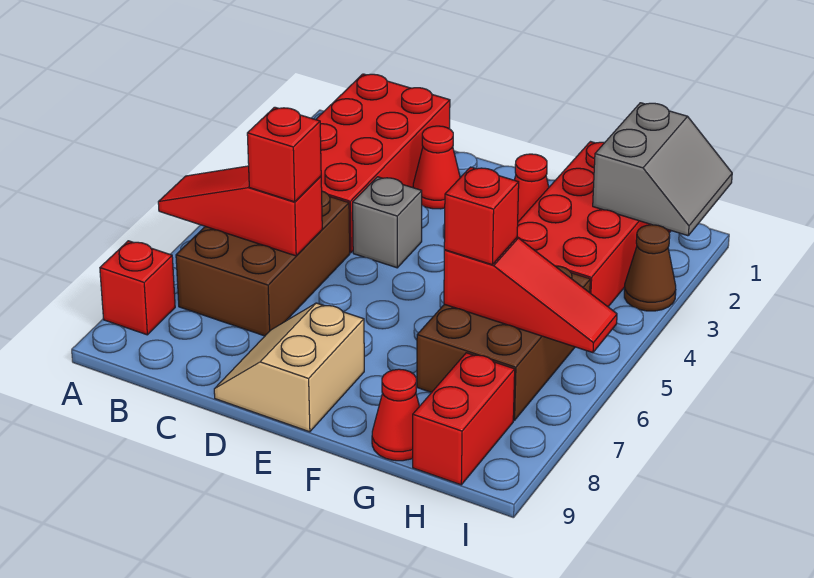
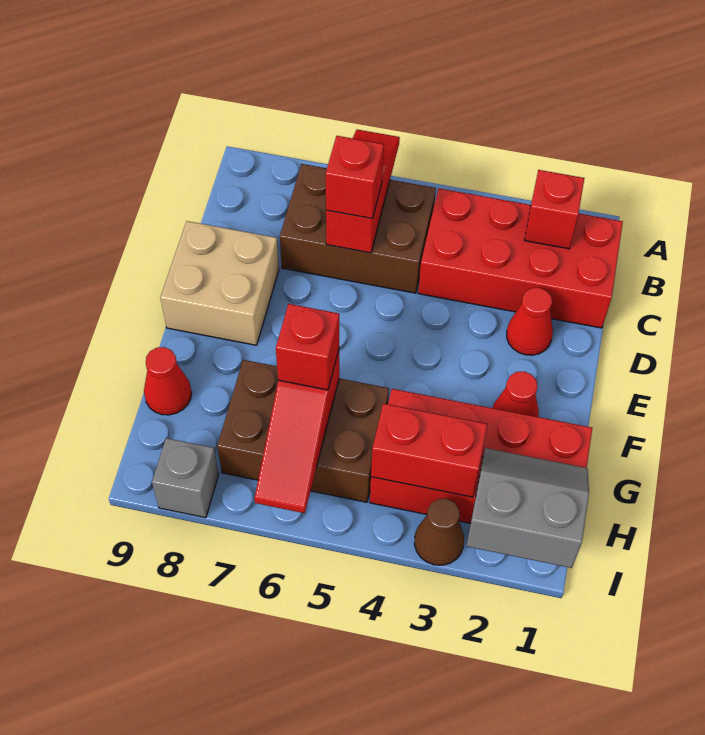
red 1x1 brick [100,241,175,335] -> red 1x1 brick moved to [525,170,584,249]
grey 1x1 brick [353,177,422,268] -> grey 1x1 brick moved to [152,438,219,518]
tan 2x2 slope [214,303,364,432] -> tan 2x2 brick [160,221,279,345]
grey 2x2 slope [593,103,732,236] -> grey 2x2 slope turned to [467,448,589,568]
red 1x2 brick [413,353,515,485] -> red 1x2 brick moved to [371,404,487,497]

